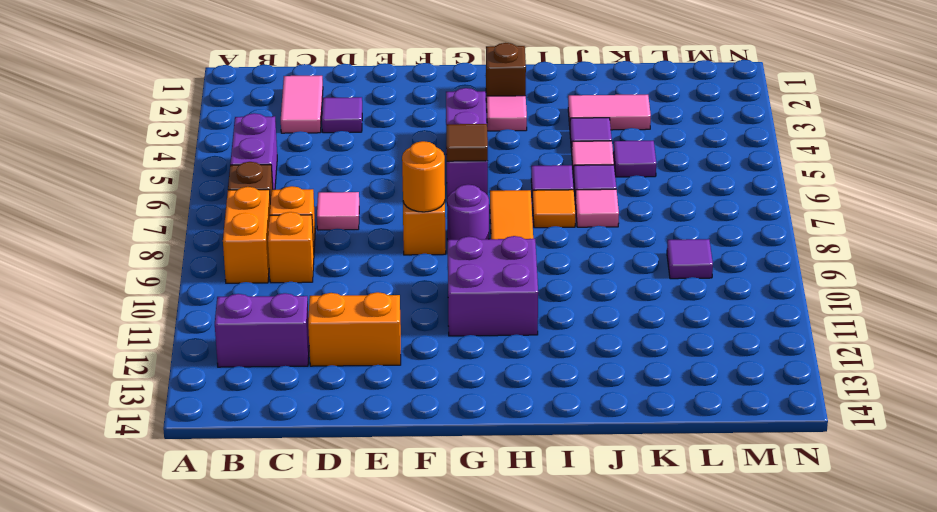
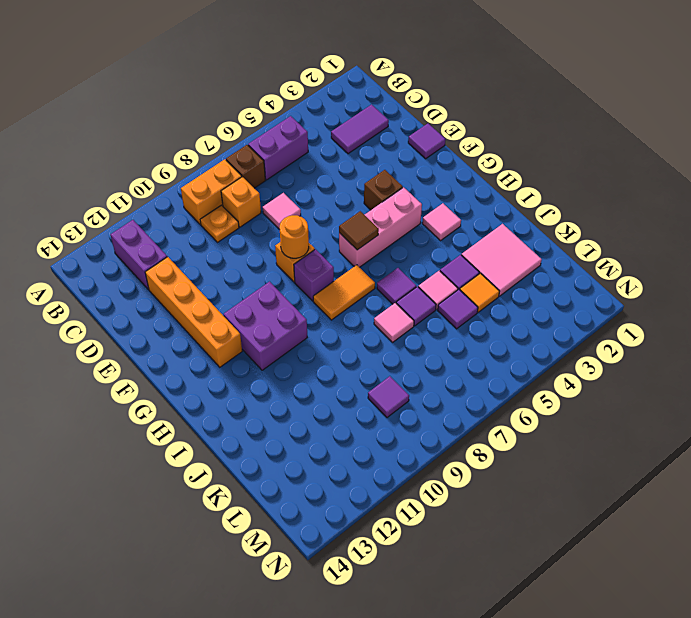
pink 1x2 tile [281,76,323,133] -> purple 1x2 tile [331,105,389,154]
orange 1x1 brick [268,212,314,283] -> orange 1x1 plate [200,205,239,242]
purple 1x1 tile [322,97,362,133] -> purple 1x1 tile moved to [408,124,446,159]
orange 1x2 brick [308,292,401,366] -> orange 1x4 brick [145,257,242,367]
purple 1x3 brick [446,88,488,198] -> pink 1x3 brick [339,187,422,267]
purple 1x1 round brick [447,185,489,240] -> purple 1x1 brick [294,249,334,301]
brown 1x1 brick [486,43,526,102] -> brown 1x1 brick moved to [364,170,403,210]
orange 1x1 tile [533,190,575,228] -> orange 1x1 tile moved to [460,273,499,312]
pink 1x2 tile [568,95,651,130] -> pink 2x2 tile [462,224,542,296]

